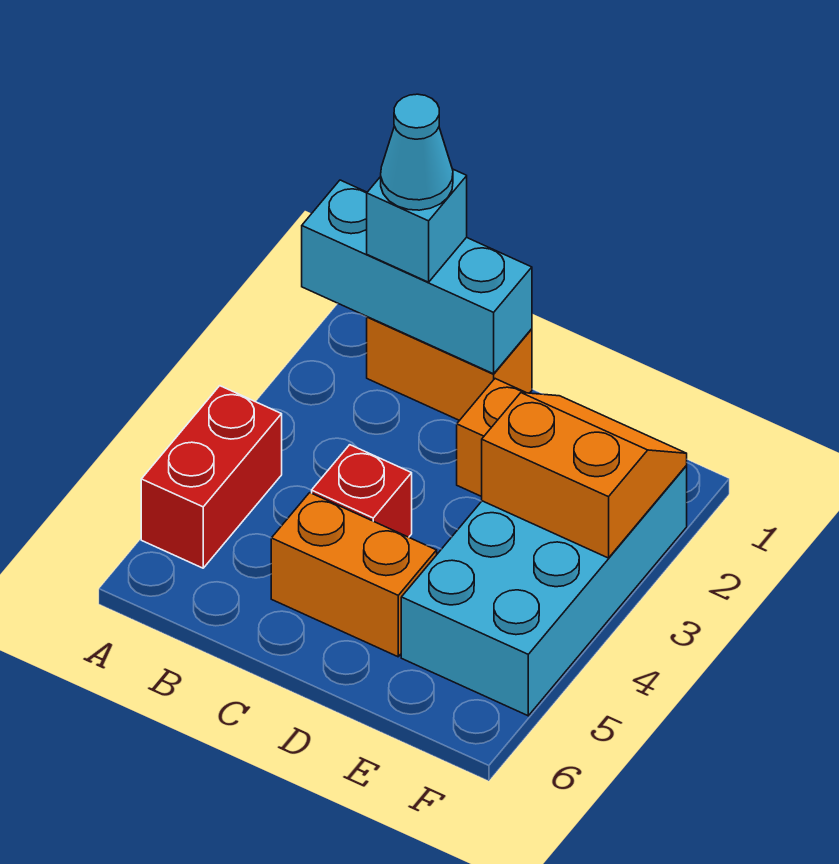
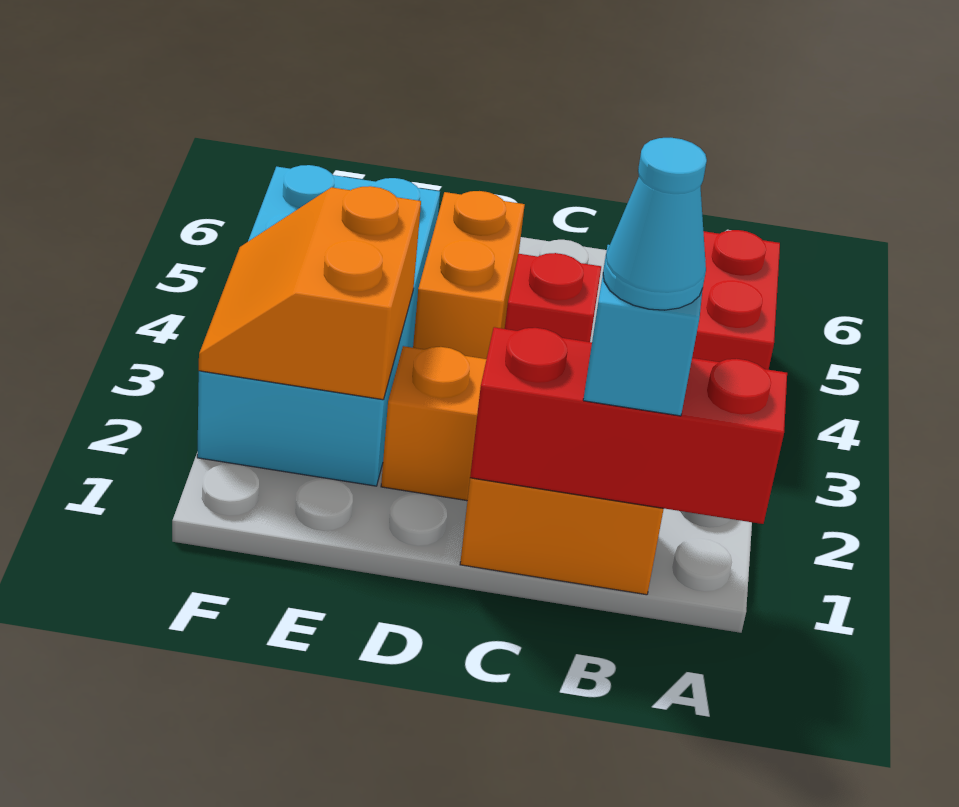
cyan 1x3 brick [302,180,532,374] -> red 1x3 brick [470,327,787,524]
orange 1x2 brick [271,493,437,657] -> orange 1x2 brick turned to [413,191,525,359]
orange 2x2 slope [482,393,687,558] -> orange 2x2 slope turned to [199,186,421,400]

